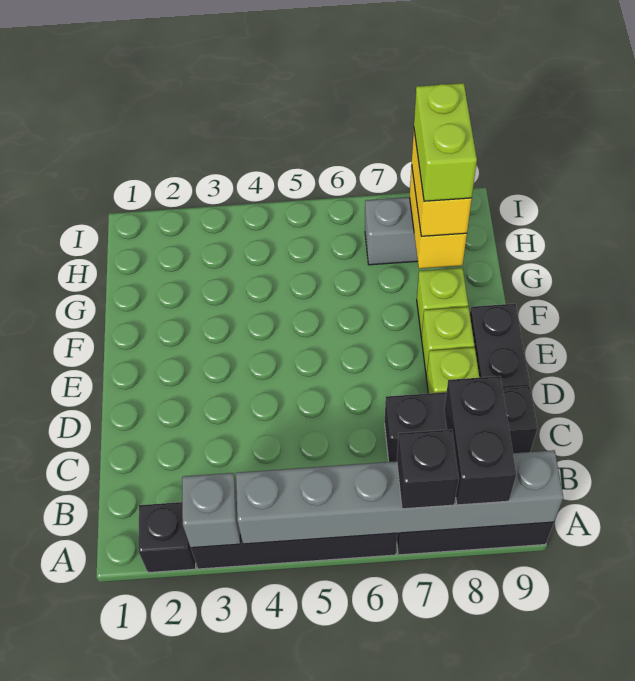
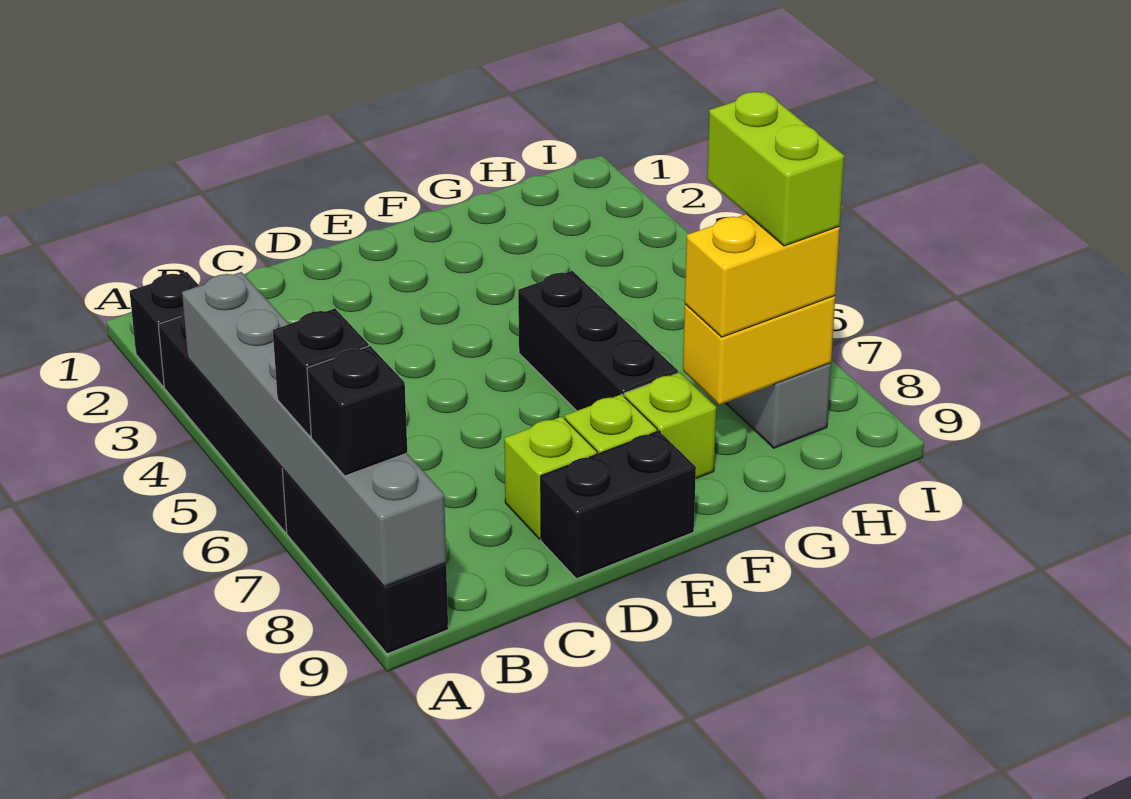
grey 1x1 brick [182,473,240,548] -> none
black 1x2 brick [444,376,516,505] -> black 1x1 brick [307,346,407,476]
black 1x3 brick [385,386,537,462] -> black 1x3 brick moved to [518,271,678,411]
lime 1x2 brick [414,83,477,201] -> lime 1x2 brick turned to [707,92,844,246]

